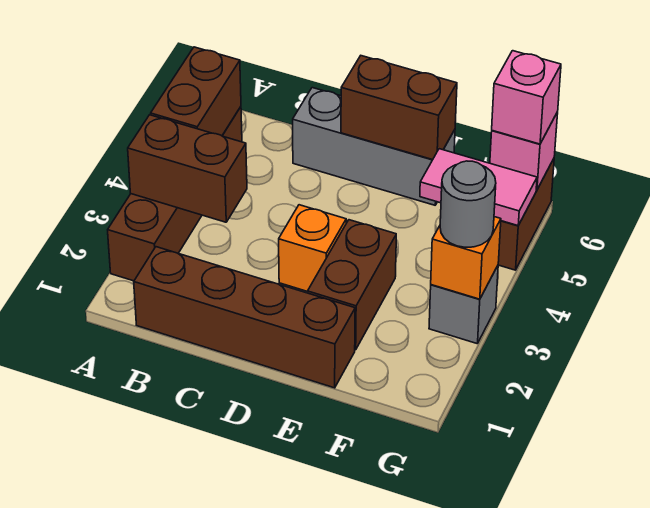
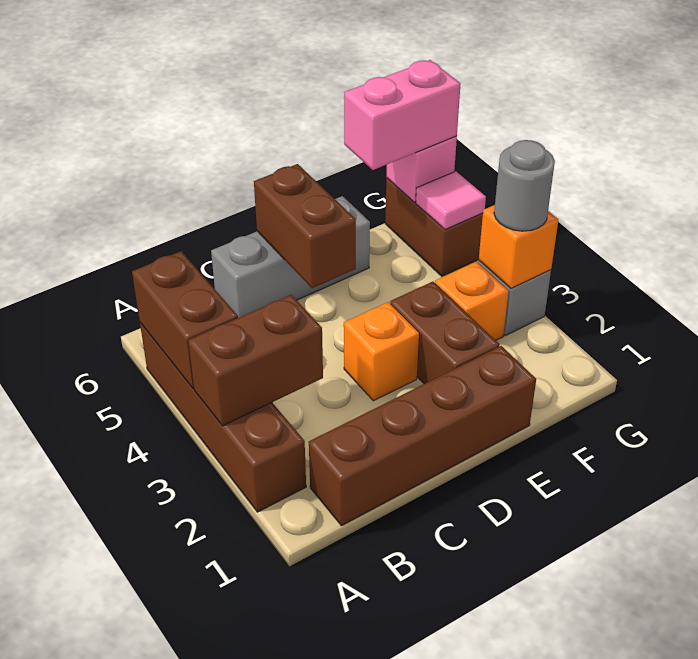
brown 1x2 brick [341,56,457,160] -> brown 1x2 brick turned to [254,164,356,288]
none -> orange 1x1 brick [435,261,509,340]
pink 1x2 tile [420,149,537,226] -> pink 1x1 tile [416,171,486,229]
pink 1x1 brick [492,51,561,144] -> pink 1x2 brick [344,60,461,170]

